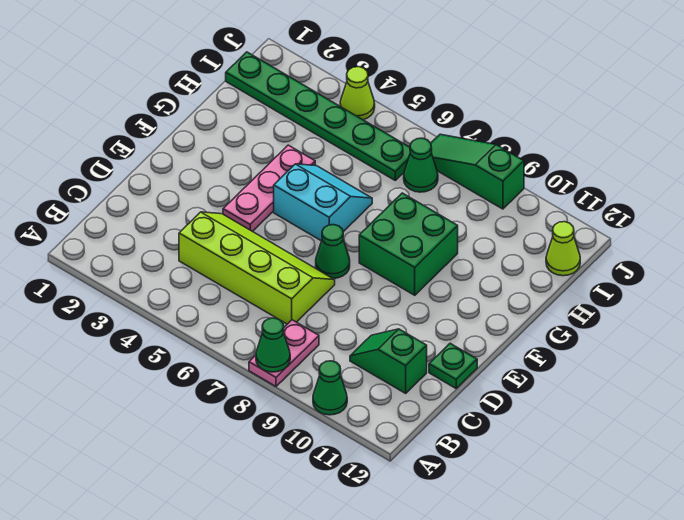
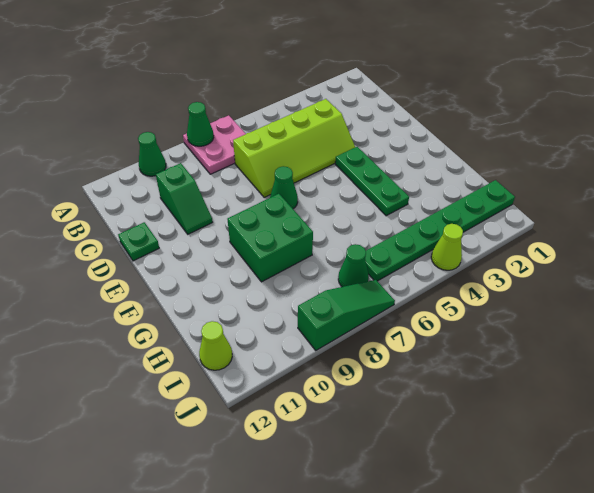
pink 1x2 plate [249,320,319,386] -> pink 2x2 plate [183,115,246,174]
green 1x2 slope [350,329,427,393] -> green 1x2 slope turned to [156,163,213,234]
pink 1x3 plate [223,145,315,232] -> green 1x3 plate [335,147,409,216]
cyan 2x2 slope [274,164,372,241] -> none

